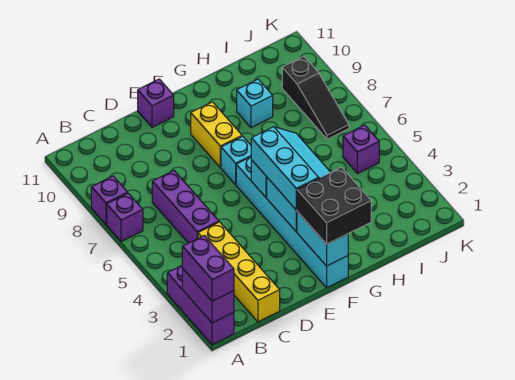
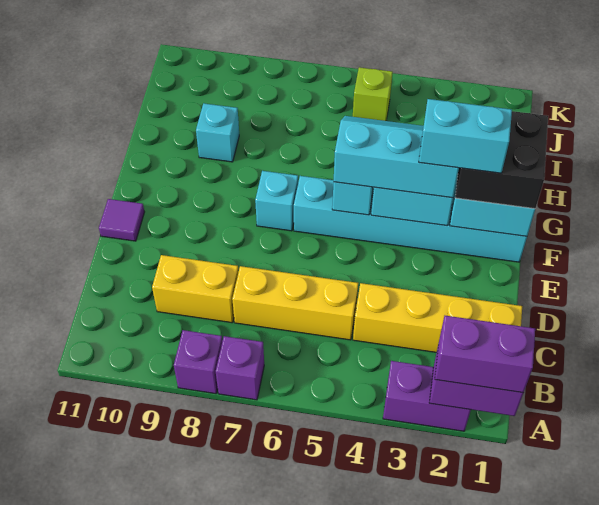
purple 1x3 brick [167,266,234,345] -> purple 1x2 brick [383,361,471,431]
purple 1x3 brick [152,171,219,243] -> yellow 1x3 brick [232,266,358,340]
purple 1x1 brick [138,79,174,127] -> purple 1x1 tile [99,199,144,241]
none -> cyan 1x2 brick [419,99,512,173]
yellow 1x2 brick [191,102,242,168] -> yellow 1x2 brick moved to [152,255,239,323]
purple 1x1 brick [343,125,379,174] -> lime 1x1 brick [353,67,393,121]
black 1x3 slope [282,57,349,139] -> none

